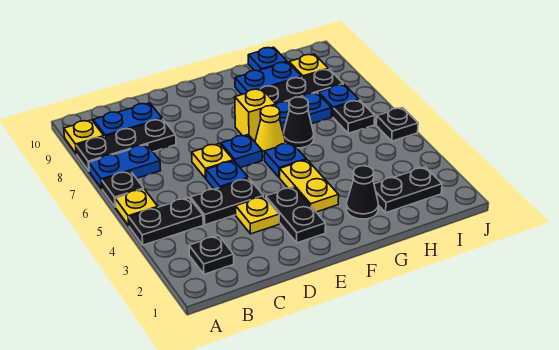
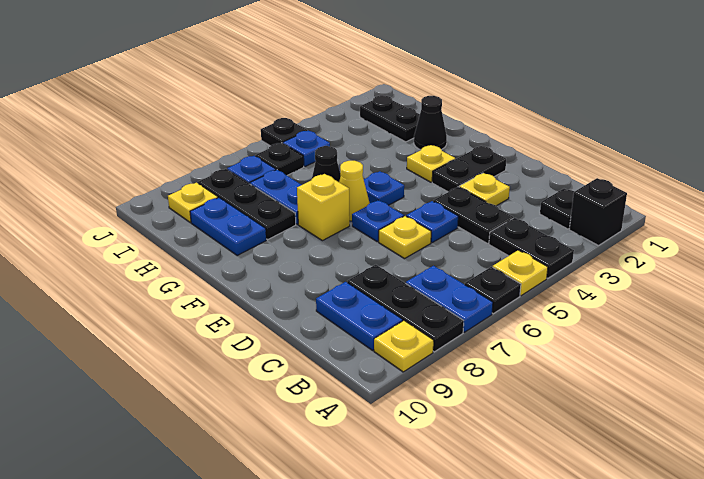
none -> black 1x1 brick [569,178,627,246]
yellow 1x2 plate [280,160,339,212] -> yellow 1x1 plate [407,145,455,182]
blue 1x1 plate [248,47,287,71] -> blue 1x1 plate moved to [283,131,330,167]

